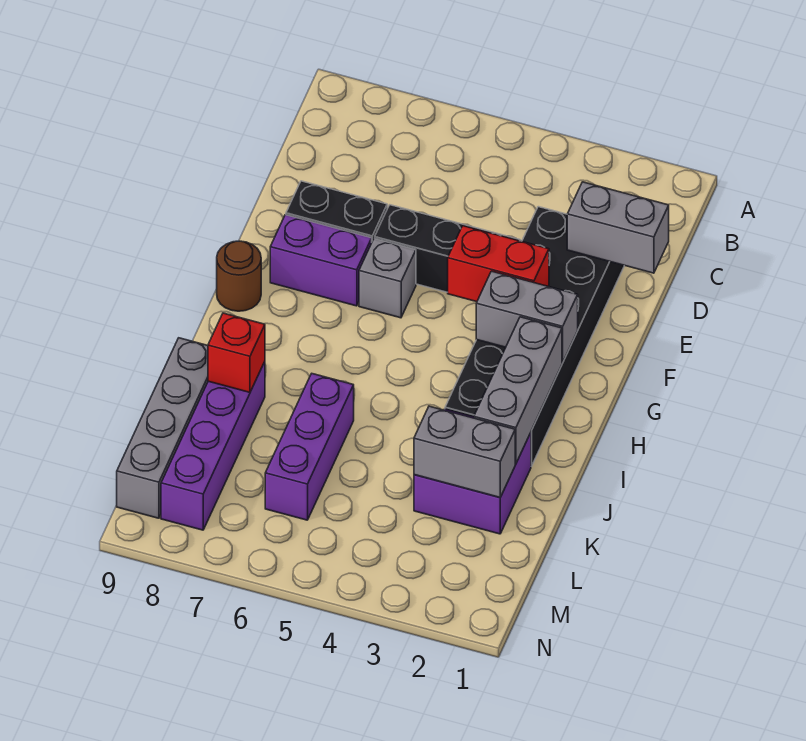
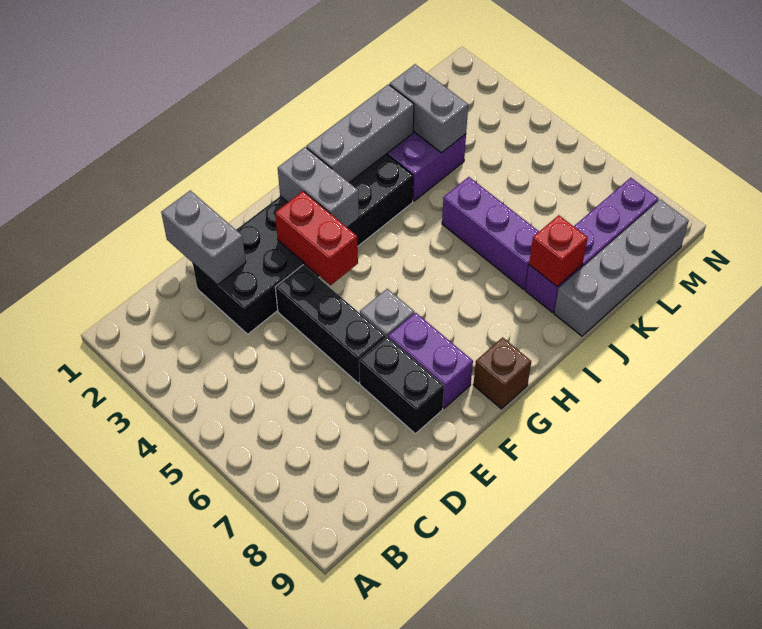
brown 1x1 round brick [217,241,261,311] -> brown 1x1 brick [473,337,531,409]
purple 1x3 brick [265,374,354,520] -> purple 1x3 brick turned to [442,177,539,289]

